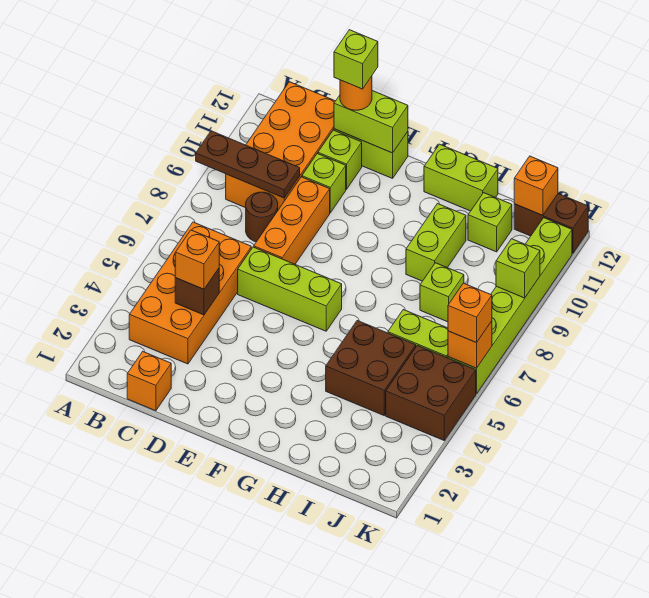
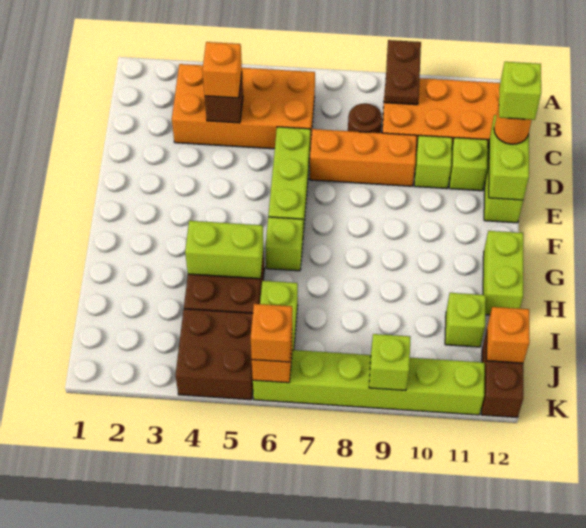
brown 1x3 plate [196,131,300,198] -> brown 1x2 plate [385,40,421,105]
orange 1x1 brick [127,352,171,411] -> none
lime 1x2 brick [406,204,466,281] -> lime 1x2 brick moved to [185,221,264,279]
lime 1x1 brick [420,263,464,322] -> lime 1x1 brick moved to [265,217,303,271]

